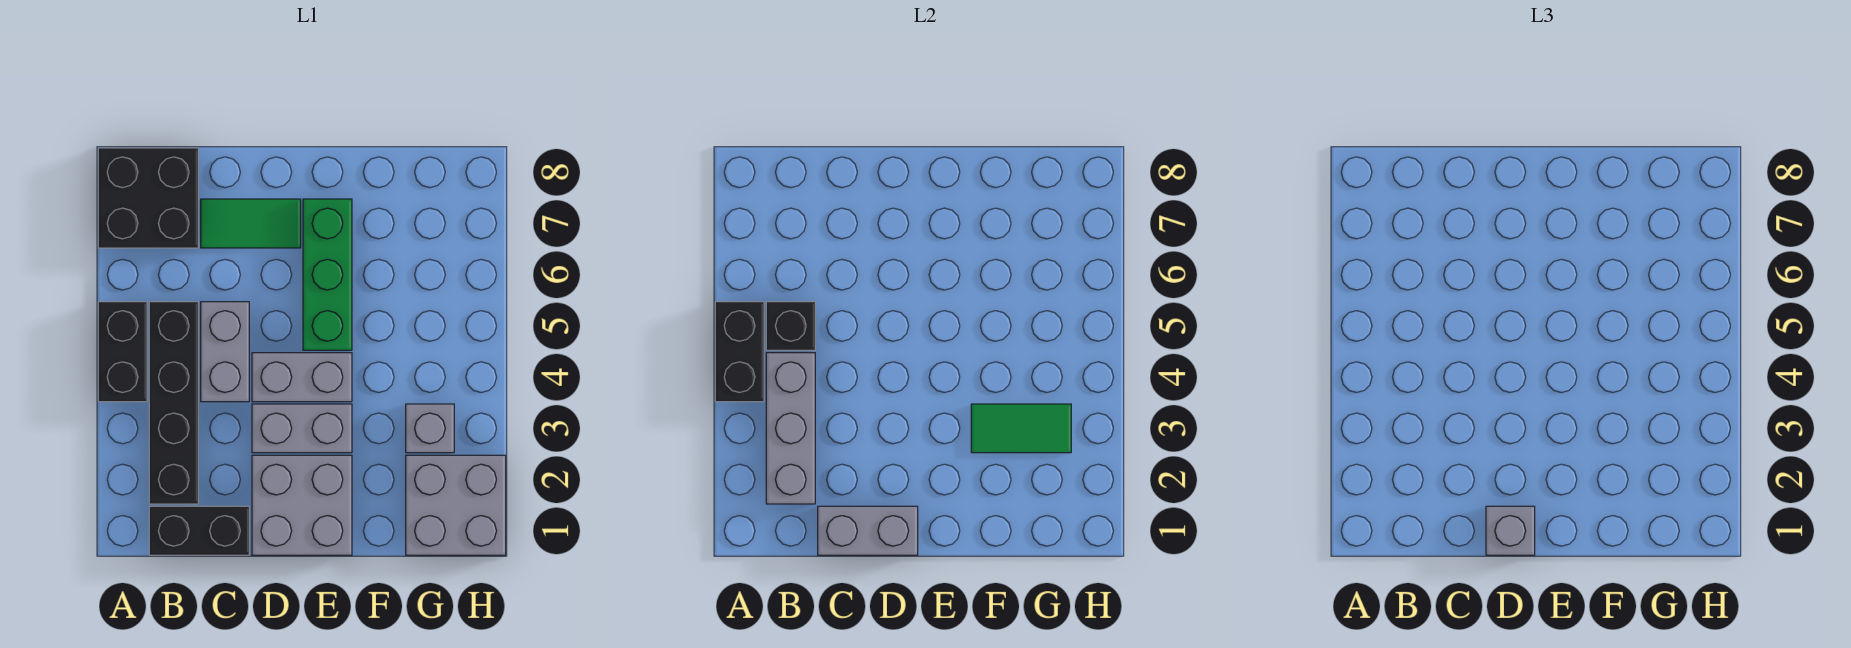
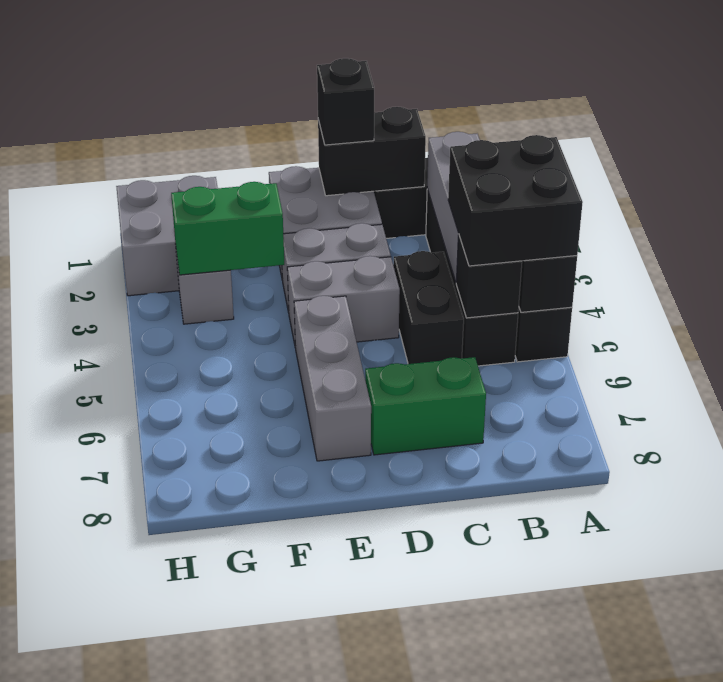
black 2x2 brick [98,148,198,248] -> black 2x2 brick moved to [448,135,583,266]
grey 1x2 brick [818,506,918,555] -> black 1x2 brick [318,107,426,196]
grey 1x2 brick [201,302,249,402] -> black 1x2 brick [393,251,464,364]
green 1x2 tile [201,199,301,248] -> green 1x2 brick [365,357,486,455]
grey 1x1 brick [1486,506,1535,555] -> black 1x1 brick [317,58,374,145]
green 1x3 brick [303,199,352,350] -> grey 1x3 brick [294,296,371,461]
green 1x2 tile [971,404,1071,453] -> green 1x2 brick [171,182,284,275]

